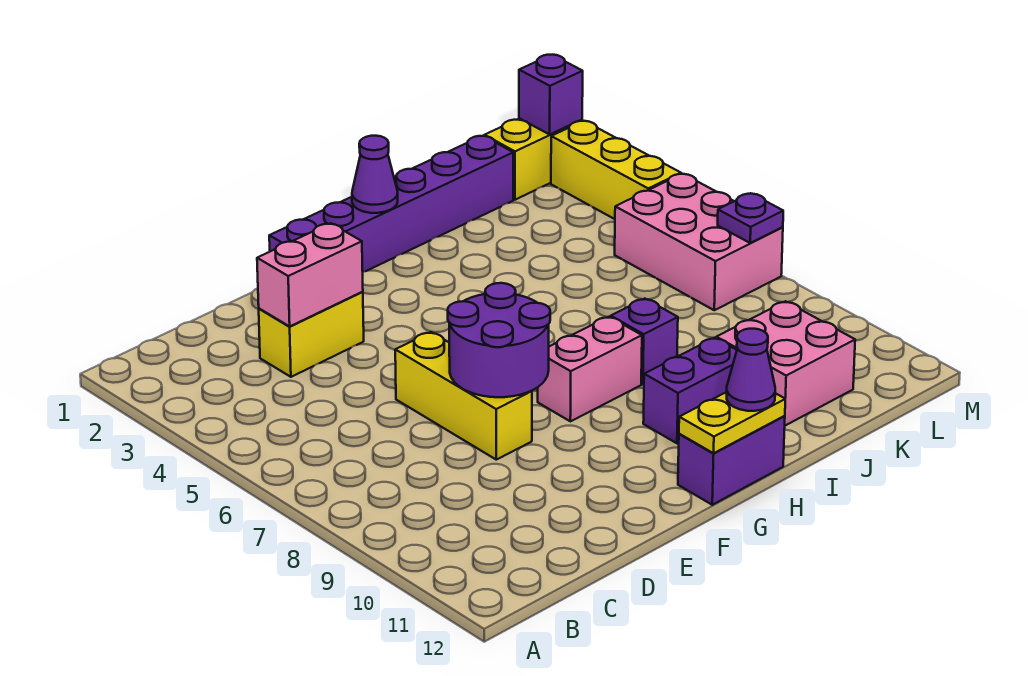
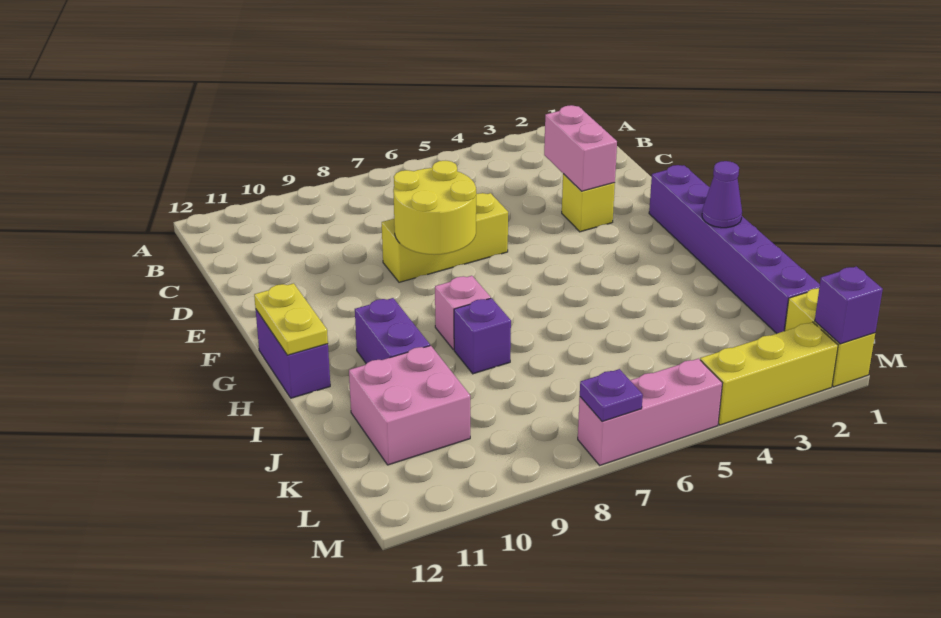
yellow 1x2 brick [259,292,364,377] -> yellow 1x1 brick [562,174,615,232]
purple 2x2 round brick [448,283,550,397] -> yellow 2x2 round brick [393,161,476,255]
pink 1x2 brick [538,317,642,421] -> pink 1x1 brick [435,276,491,350]
purple 1x1 cone [727,329,775,411] -> none
pink 2x3 brick [615,174,783,310] -> pink 1x3 brick [578,359,722,465]

